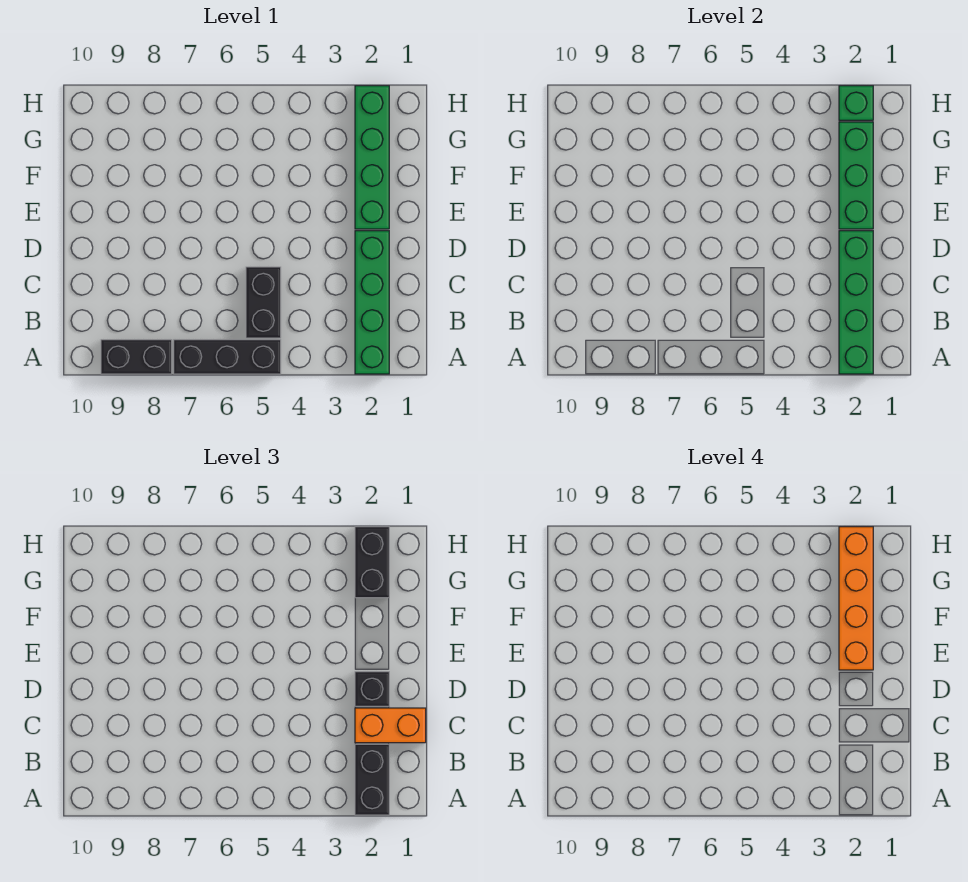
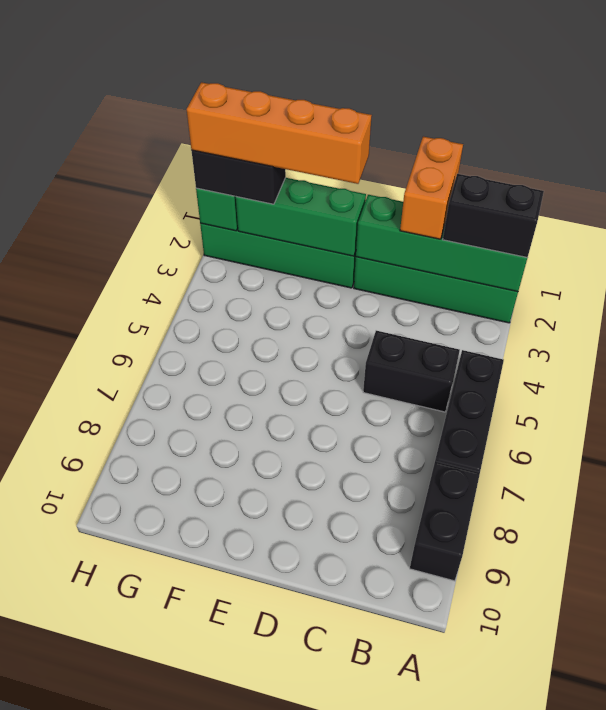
black 1x1 brick [355,672,389,706] -> none

